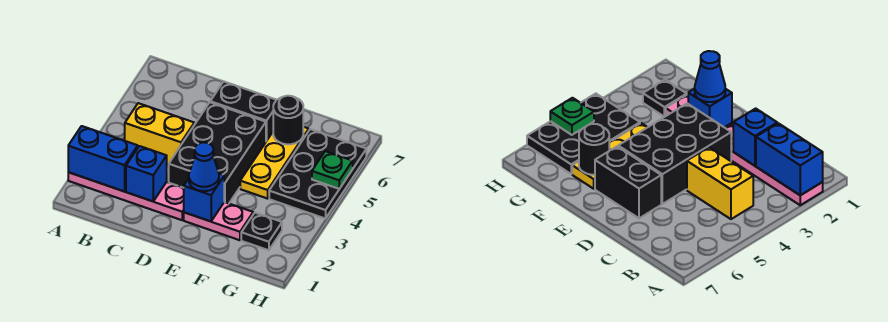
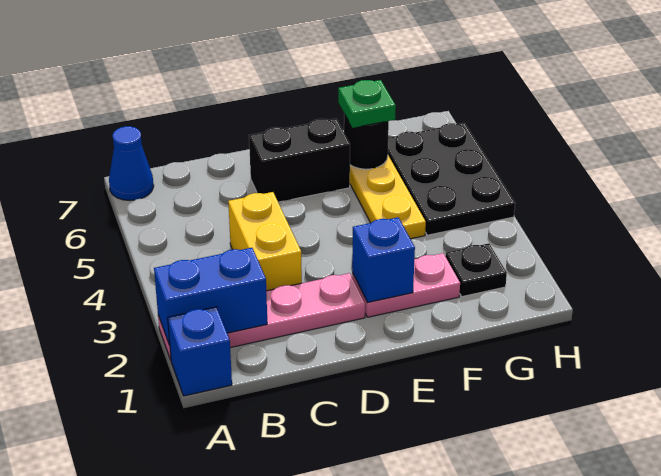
yellow 1x2 brick [125,103,194,164] -> yellow 1x2 brick turned to [228,192,302,291]
blue 1x1 brick [126,146,167,201] -> blue 1x1 brick moved to [168,307,232,396]
black 2x3 brick [169,102,266,203] -> none
blue 1x1 cone [189,142,219,191] -> blue 1x1 cone moved to [109,126,154,201]
green 1x1 plate [312,151,353,189] -> green 1x1 plate moved to [338,80,396,128]

